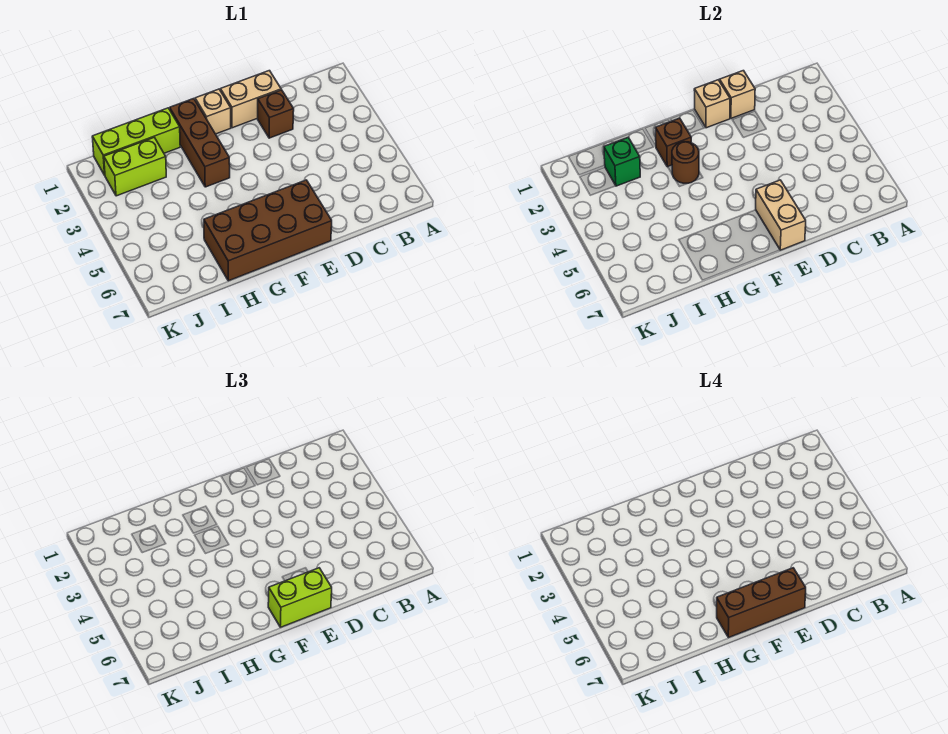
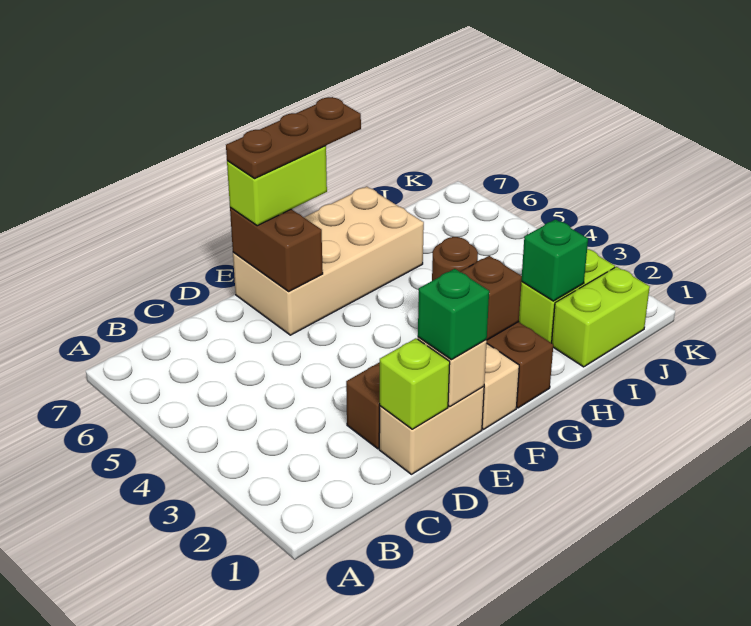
tan 1x1 brick [720,71,755,118] -> lime 1x1 brick [380,338,450,429]
none -> green 1x1 brick [418,269,489,360]
brown 2x4 brick [204,180,332,281] -> tan 2x4 brick [233,187,424,335]
tan 1x2 brick [756,180,806,250] -> brown 1x2 brick [230,207,323,292]
brown 1x3 brick [717,568,806,638] -> brown 1x3 plate [226,97,361,178]
lime 1x3 brick [92,108,180,175] -> lime 1x2 brick [552,267,650,367]

